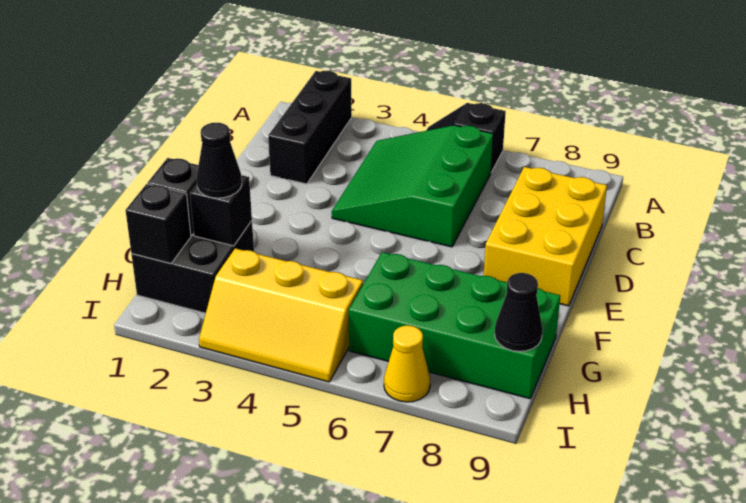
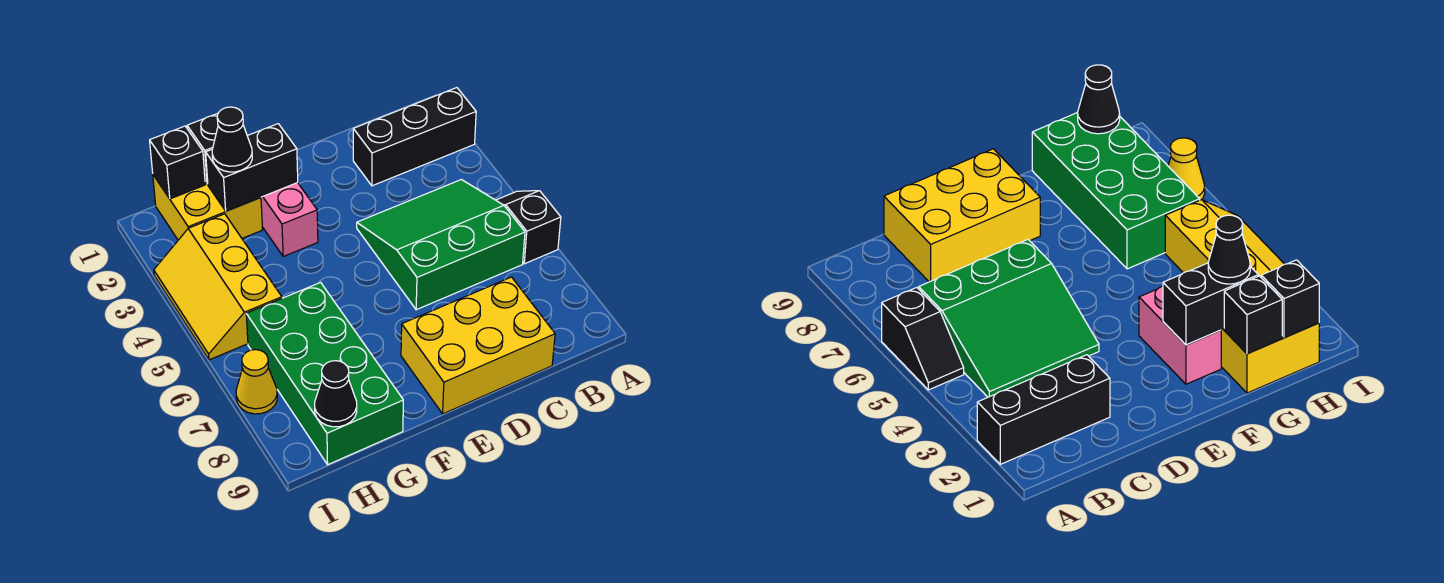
none -> pink 1x2 brick [261,183,318,256]
black 2x2 brick [131,221,254,313] -> yellow 2x2 brick [153,175,262,240]
black 1x1 brick [190,175,252,246] -> black 1x2 brick [206,124,298,211]

